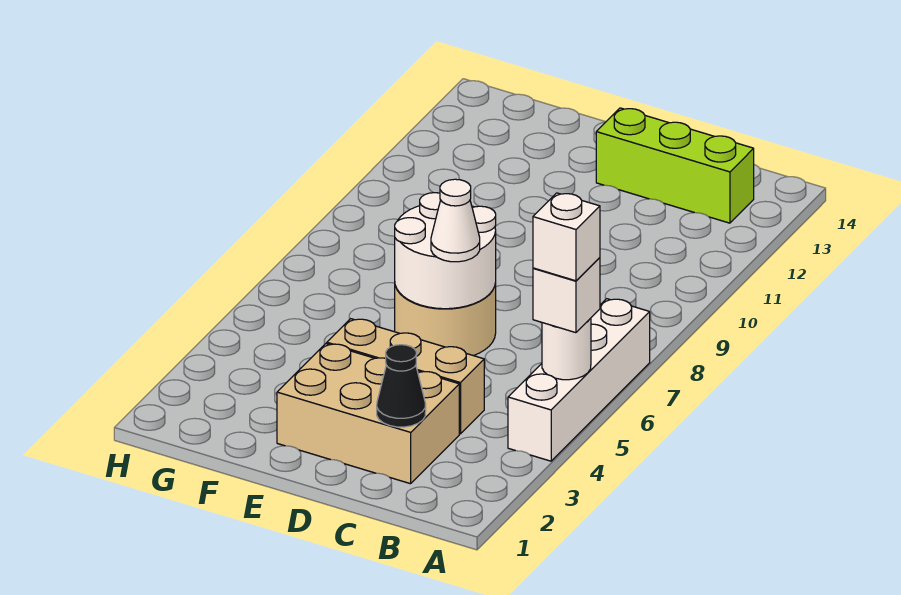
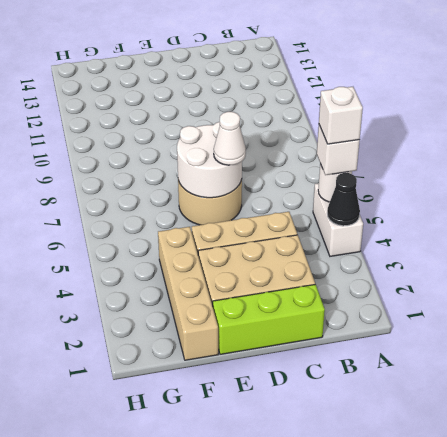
white 1x4 brick [508,299,650,461] -> white 1x2 brick [313,183,363,256]
lime 1x3 brick [596,108,754,223] -> lime 1x3 brick moved to [213,284,325,354]
black 1x1 cone [377,345,426,427] -> black 1x1 cone moved to [327,173,360,226]
none -> tan 1x4 brick [158,227,218,360]

